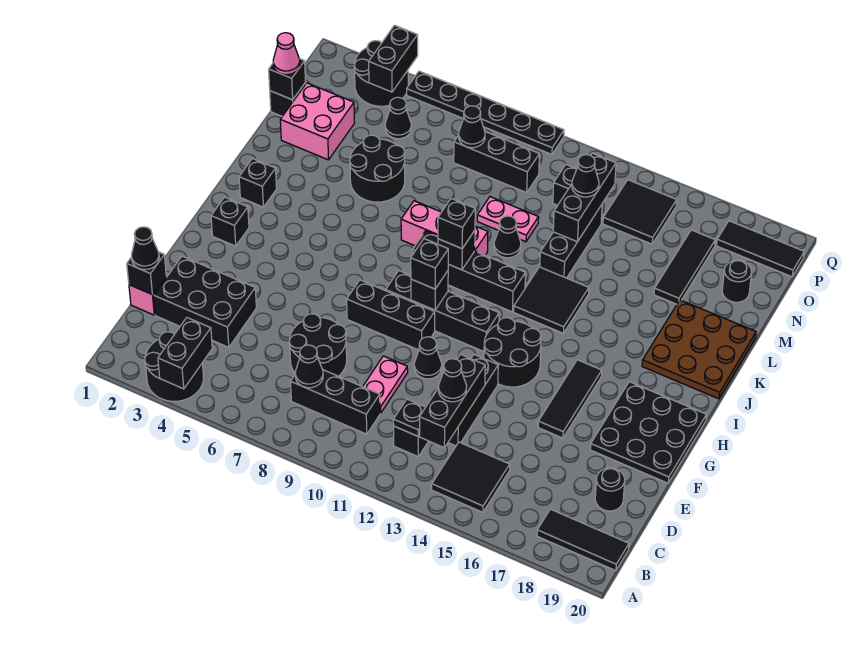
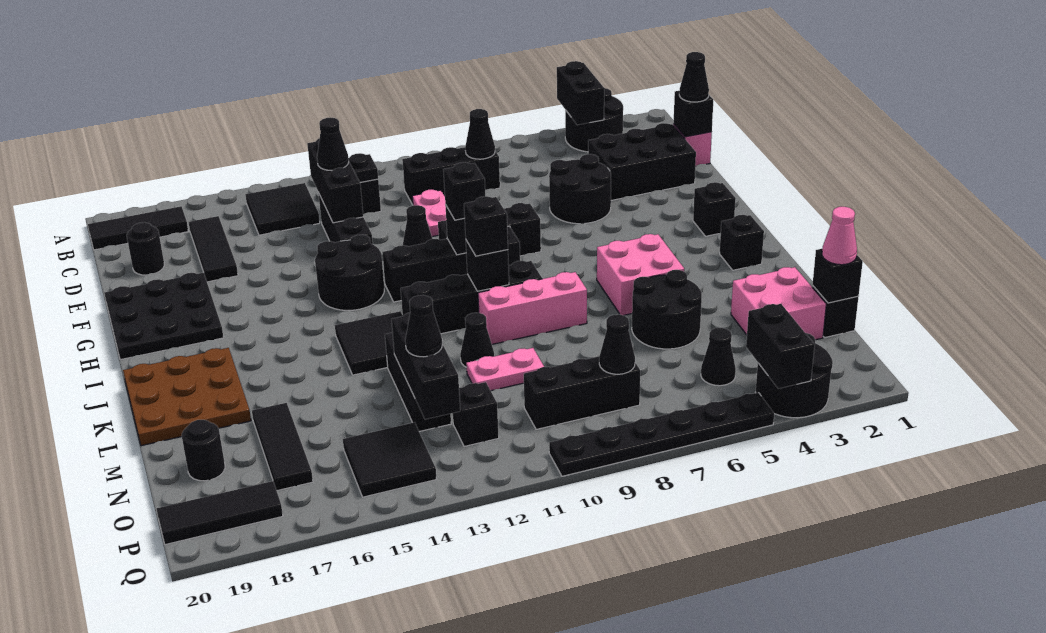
black 2x2 round brick [289,314,347,376] -> black 2x2 round brick moved to [549,154,611,224]
black 1x3 tile [538,360,602,438] -> black 1x3 tile moved to [189,216,238,282]
none -> pink 2x2 brick [597,234,684,315]

